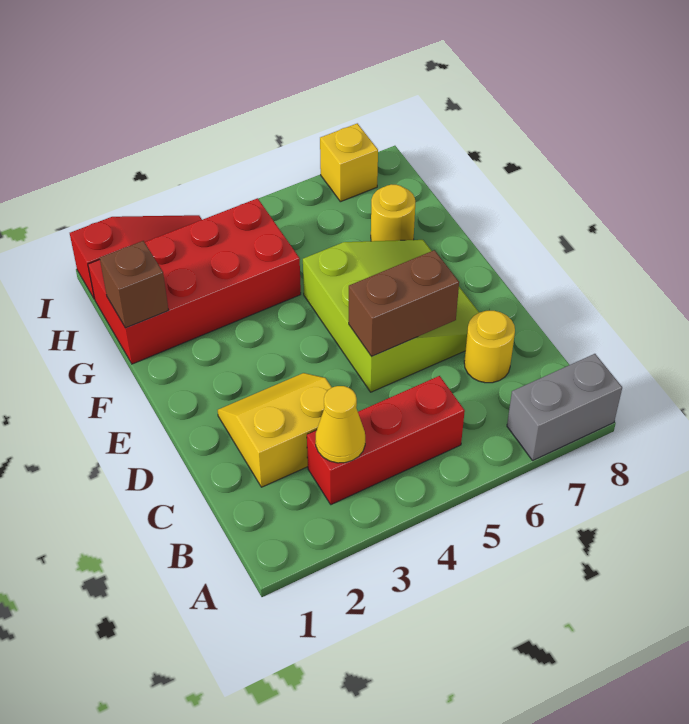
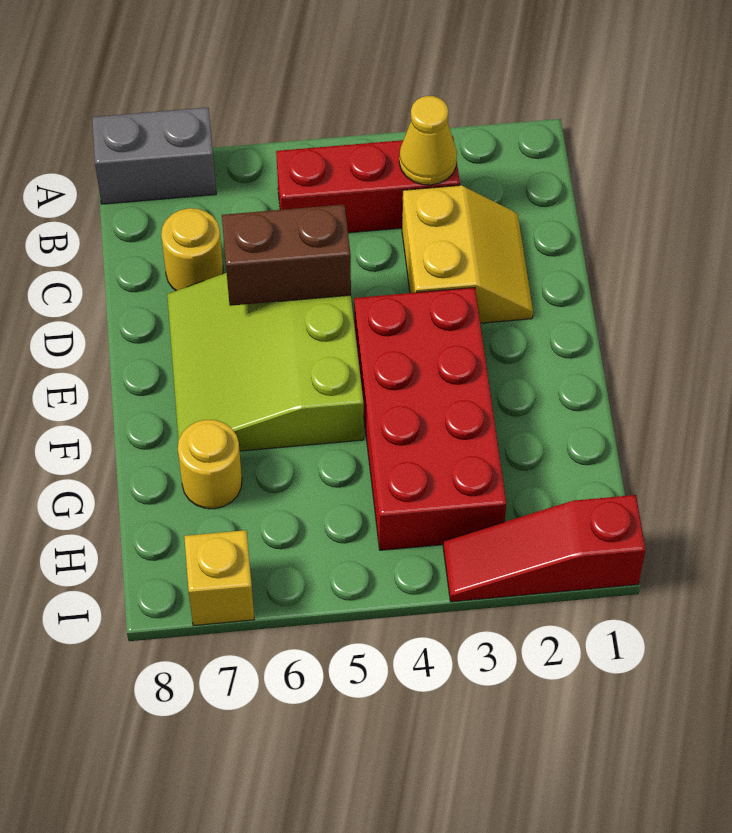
yellow 2x2 slope [218,373,332,487] -> yellow 2x2 slope turned to [402,185,533,323]
red 2x4 brick [88,198,301,364] -> red 2x4 brick turned to [354,288,506,550]
brown 1x1 brick [100,241,168,328] -> none

